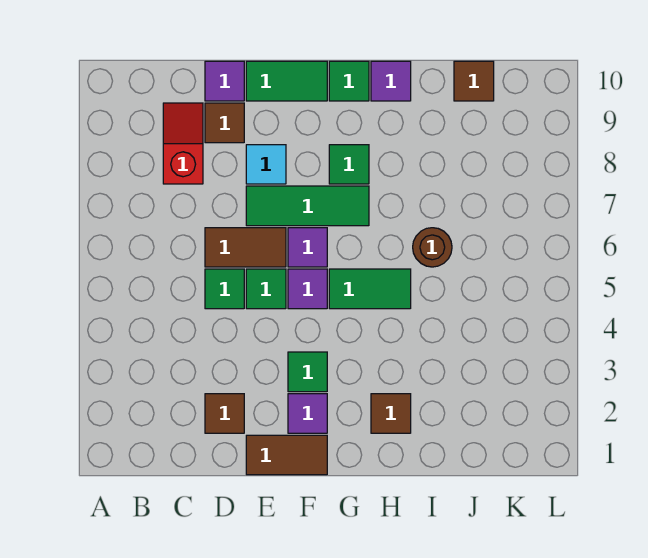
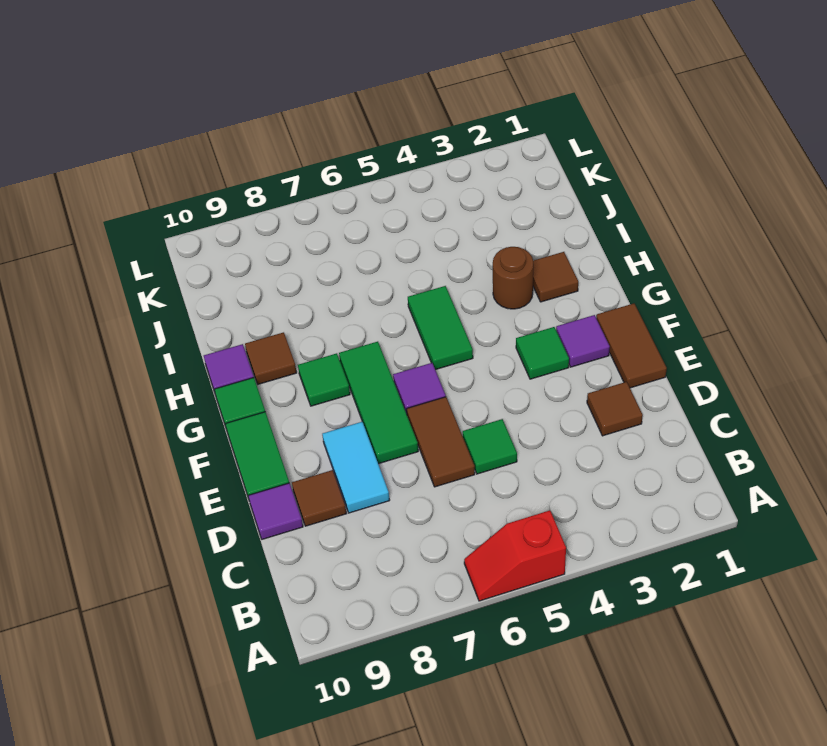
red 1x2 slope [163,103,203,184] -> red 1x2 slope moved to [464,510,566,601]
green 1x1 tile [246,269,286,309] -> none
cyan 1x1 tile [246,145,286,184] -> cyan 1x2 tile [322,422,390,513]
purple 1x1 tile [288,269,327,309] -> none
brown 1x1 round brick [413,228,452,267] -> brown 1x1 round brick moved to [493,247,533,309]
brown 1x1 tile [454,61,494,101] -> brown 1x1 tile moved to [245,332,297,384]

